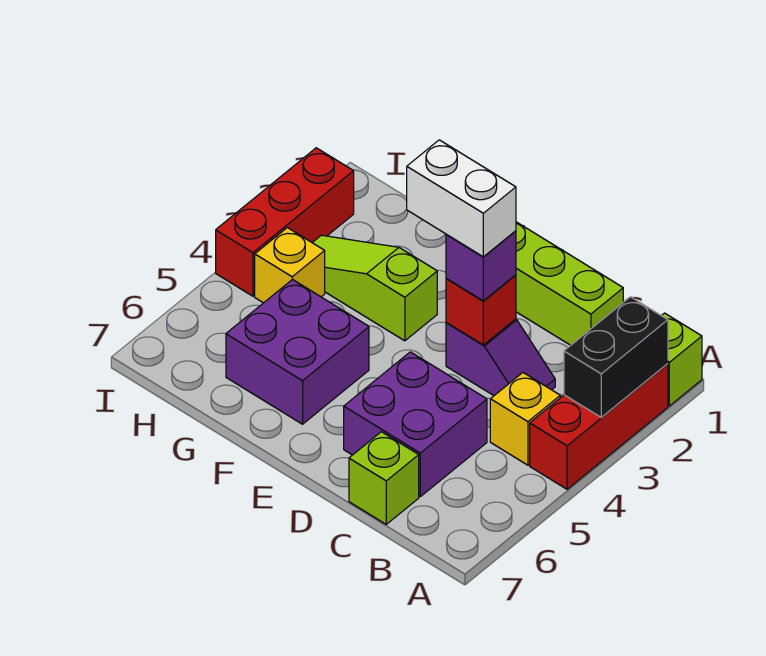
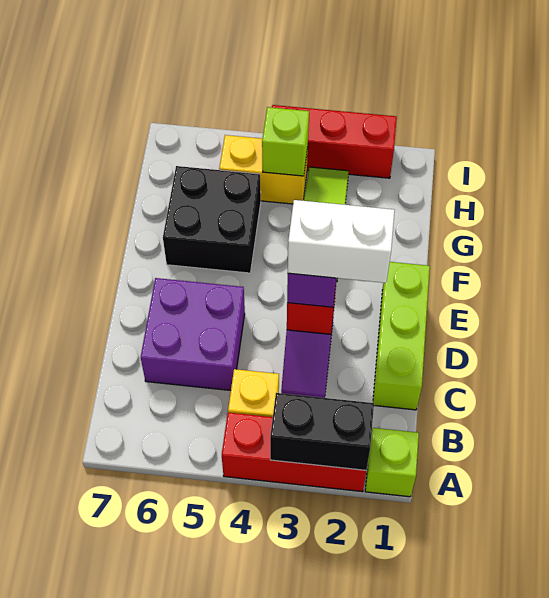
lime 1x1 brick [349,432,419,524] -> lime 1x1 brick moved to [262,107,309,176]
white 1x2 brick [407,140,516,257] -> white 1x2 brick turned to [288,200,395,283]
purple 2x2 brick [226,279,369,424] -> black 2x2 brick [163,166,261,273]
yellow 1x1 brick [255,228,325,303] -> yellow 1x2 brick [219,135,308,204]

